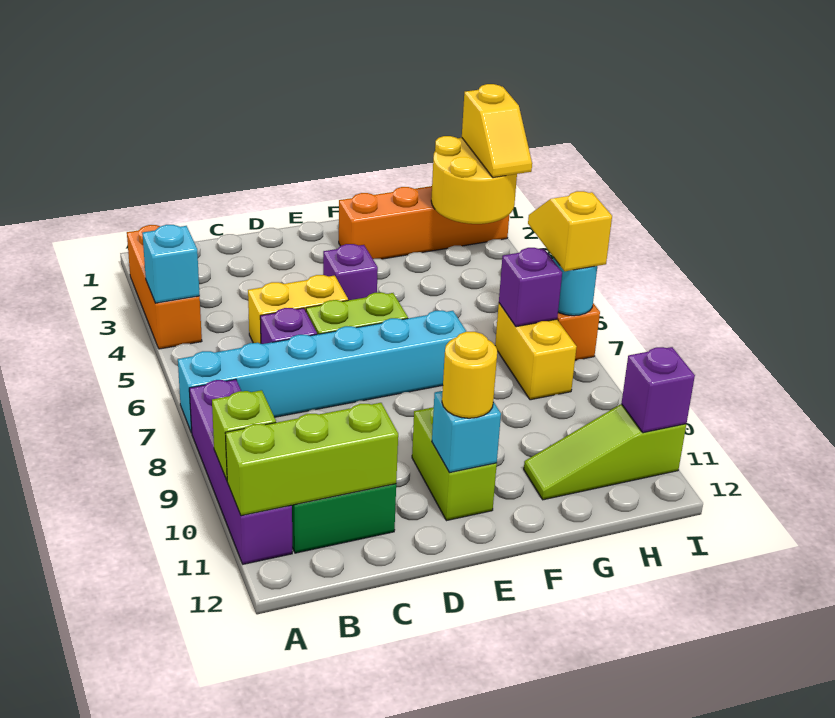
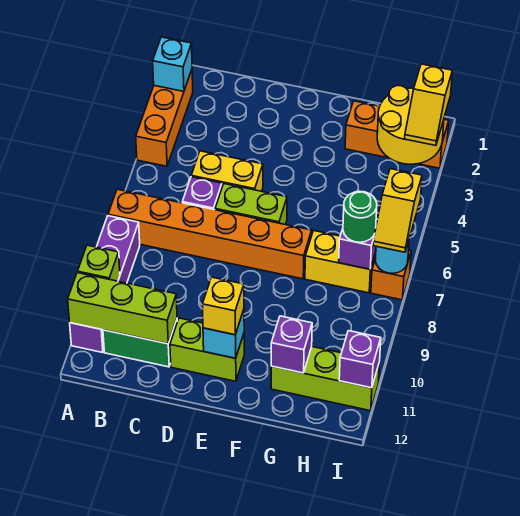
cyan 1x1 brick [142,225,200,303] -> cyan 1x1 brick moved to [153,37,192,91]
cyan 1x6 brick [178,310,467,433] -> orange 1x6 brick [108,189,312,279]
purple 1x1 brick [323,244,378,300] -> purple 1x1 brick moved to [271,316,312,373]
lime 1x2 brick [412,407,497,521] -> lime 1x2 brick turned to [170,318,244,381]
yellow 1x1 round brick [442,332,497,418] -> yellow 1x1 brick [202,277,244,335]
orange 1x4 brick [339,186,509,259] -> orange 1x3 brick [345,101,449,168]
lime 1x3 slope [524,404,686,500] -> lime 1x3 brick [271,347,380,411]
yellow 1x2 brick [495,303,577,400] -> yellow 1x2 brick turned to [305,231,376,293]
none -> green 1x1 round brick [343,191,377,242]
yellow 1x2 slope [528,191,612,271] -> yellow 1x2 slope turned to [373,169,422,252]

